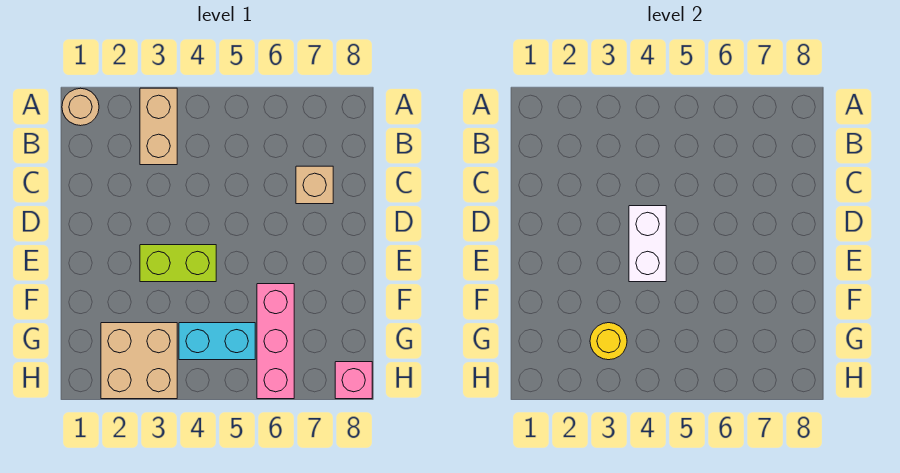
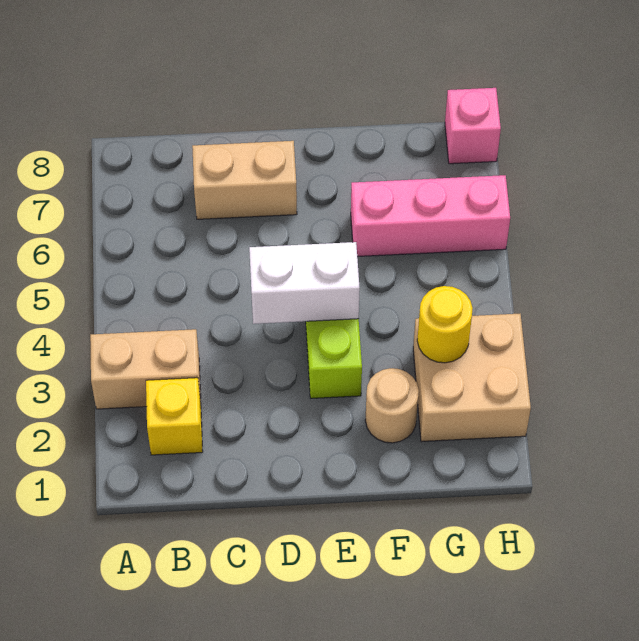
tan 1x1 round brick [62,88,99,126] -> tan 1x1 round brick moved to [365,368,419,443]
none -> yellow 1x1 brick [146,378,203,455]
tan 1x1 brick [296,166,333,204] -> tan 1x2 brick [192,141,297,219]
cyan 1x2 brick [179,323,255,360] -> none

